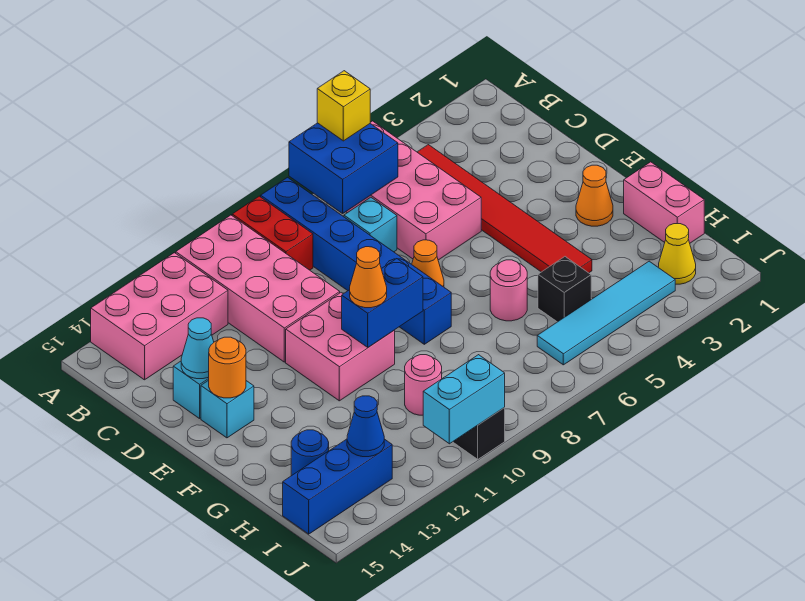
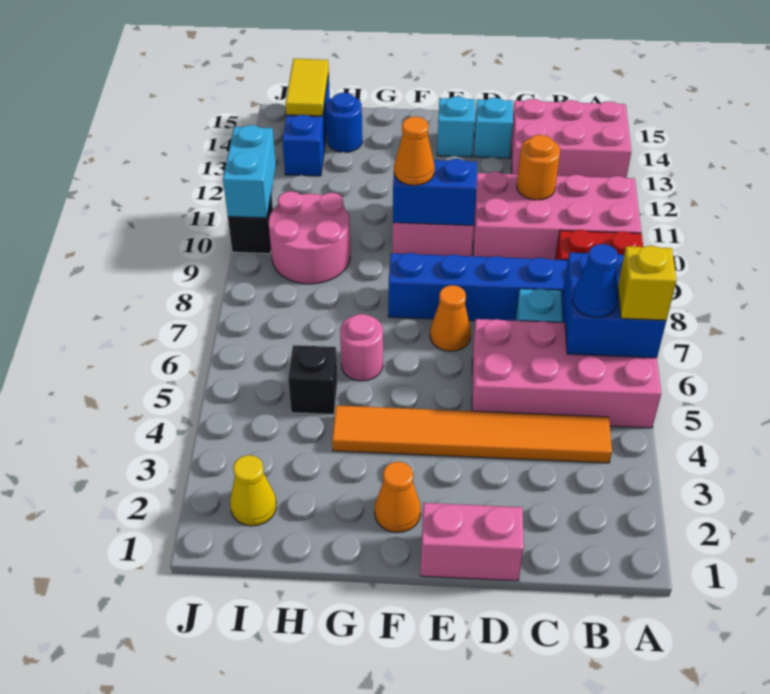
pink 2x3 brick [91,253,228,380] -> pink 2x3 brick turned to [511,99,631,178]
red 1x6 tile [417,145,592,273] -> orange 1x6 tile [332,405,612,463]
cyan 1x1 cone [181,318,214,379] -> none
orange 1x1 round brick [209,337,246,398] -> orange 1x1 round brick moved to [517,135,560,200]
blue 1x2 brick [342,259,423,347] -> blue 1x2 brick turned to [393,159,477,226]
pink 1x2 brick [624,162,704,243] -> pink 1x2 brick moved to [420,503,524,581]
pink 1x1 round brick [405,355,442,415] -> pink 2x2 round brick [269,191,350,284]
cyan 1x4 tile [537,261,675,365] -> none
blue 1x1 cone [347,396,384,457] -> blue 1x1 cone moved to [572,244,618,318]
none -> yellow 1x2 tile [286,59,329,116]

